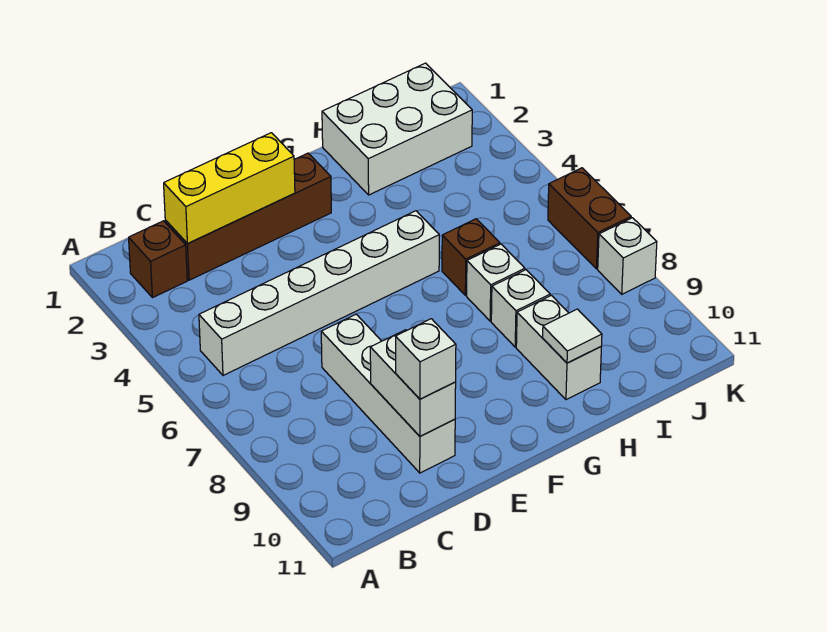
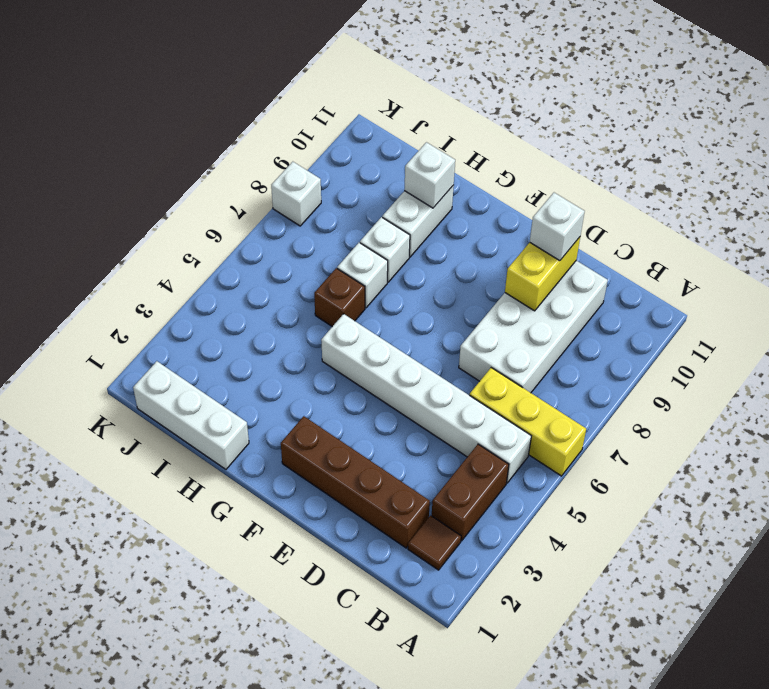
brown 1x1 brick [129,221,187,298] -> brown 1x1 tile [408,515,461,570]
yellow 1x3 brick [164,133,295,244] -> yellow 1x3 brick moved to [470,368,586,476]
white 1x4 brick [321,314,455,473] -> white 2x4 brick [459,261,608,393]
white 1x2 brick [370,330,456,436] -> yellow 1x2 brick [505,237,580,311]
white 2x3 brick [322,63,472,195] -> white 1x3 brick [133,361,249,469]
white 1x1 tile [543,309,602,363] -> white 1x1 brick [404,142,455,208]
brown 1x2 brick [548,168,631,269] -> brown 1x2 brick moved to [432,444,509,541]

